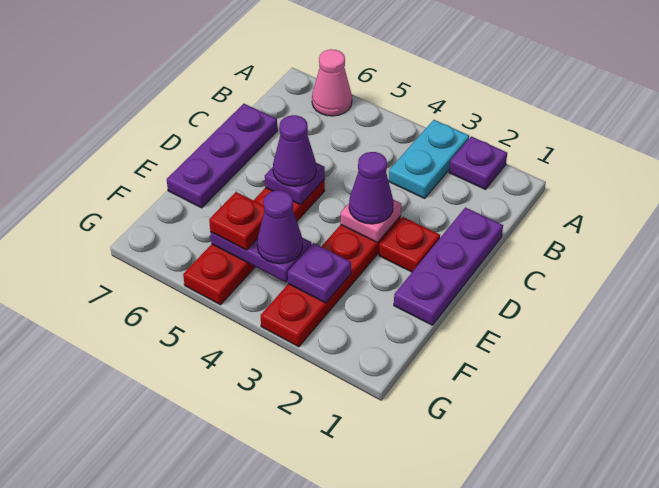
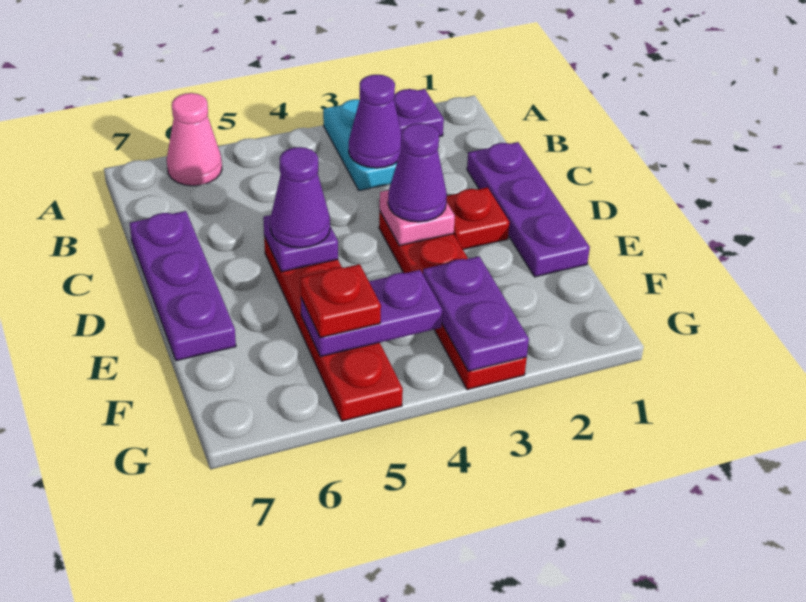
purple 1x1 plate [288,243,351,303] -> purple 1x2 plate [423,256,529,371]
purple 1x1 cone [257,190,303,264] -> purple 1x1 cone moved to [349,75,401,168]

